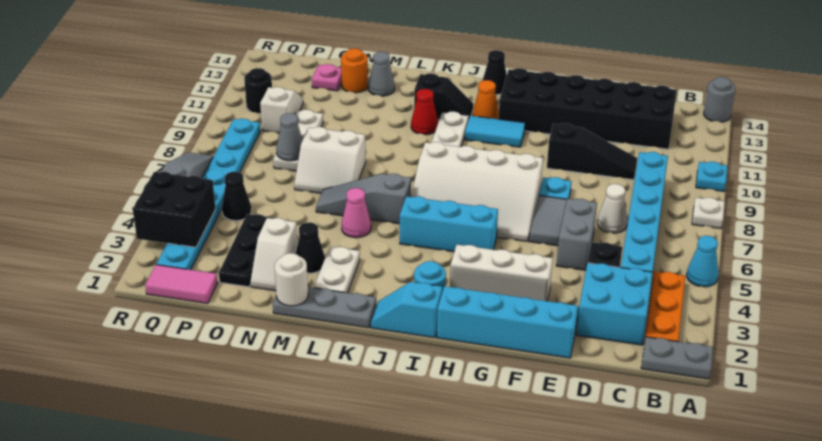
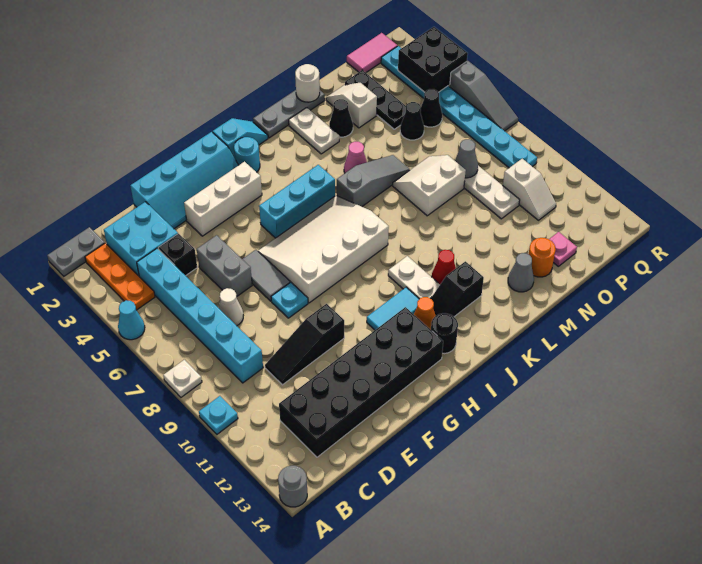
black 1x1 cone [482,50,507,95] -> black 1x1 cone moved to [400,102,424,140]
black 1x1 round brick [244,68,272,113] -> black 1x1 round brick moved to [431,313,458,354]

